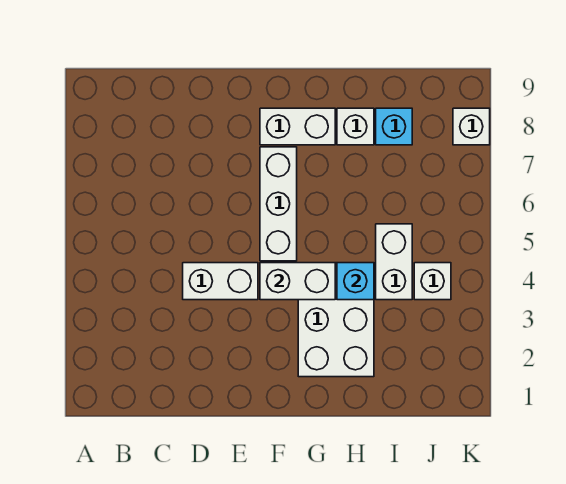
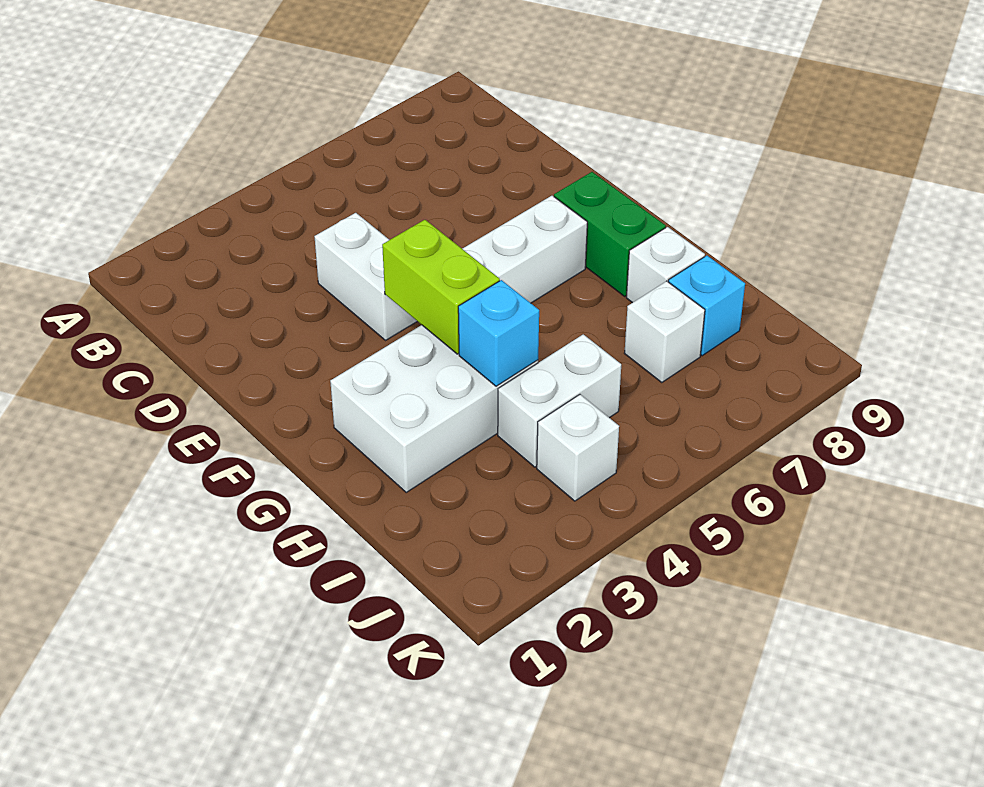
white 1x2 brick [260,263,335,300] -> lime 1x2 brick [382,220,500,354]
white 1x2 brick [260,108,335,145] -> green 1x2 brick [554,172,666,296]
white 1x1 brick [453,108,490,145] -> white 1x1 brick moved to [624,281,705,383]

